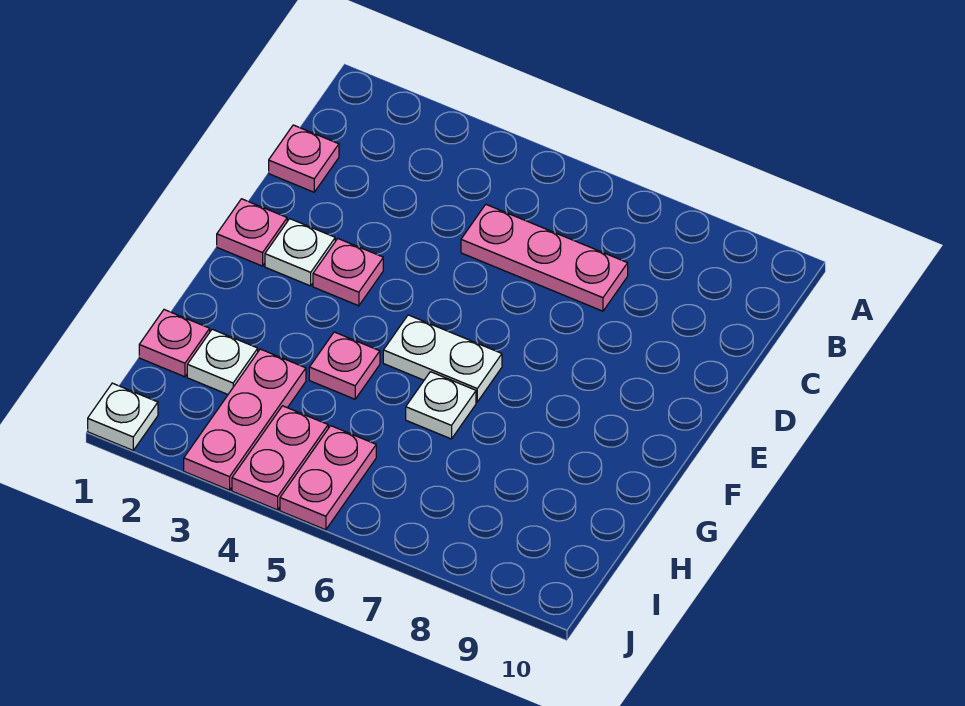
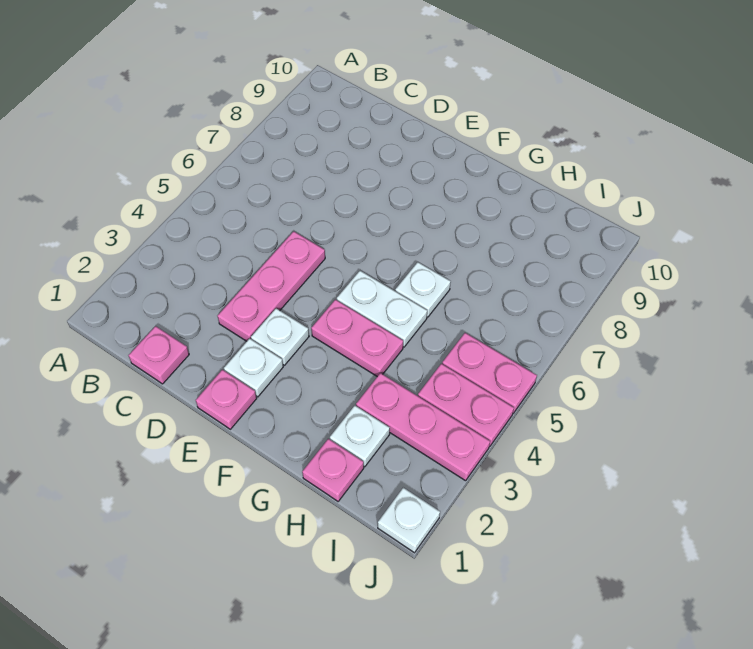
pink 1x3 plate [461,205,628,311] -> pink 1x3 plate moved to [217,231,325,341]
pink 1x1 plate [313,239,383,306] -> white 1x1 plate [251,308,309,365]
white 1x2 plate [383,315,502,402] -> white 1x2 plate turned to [337,271,427,347]
pink 1x1 plate [309,332,380,399] -> pink 1x2 plate [311,300,403,376]

